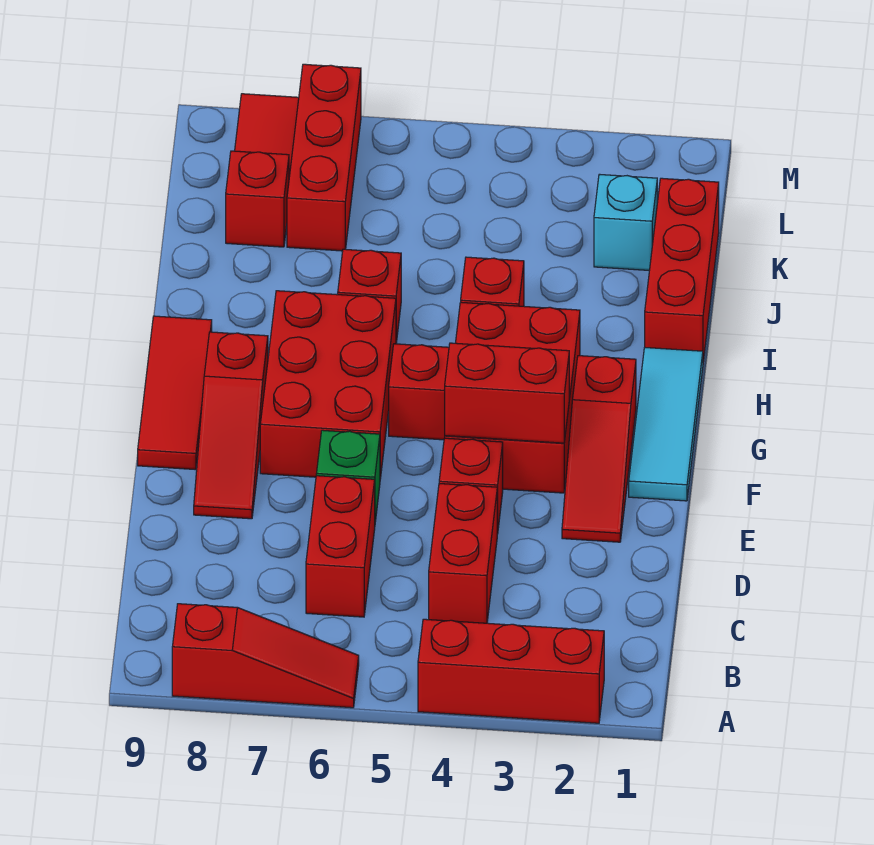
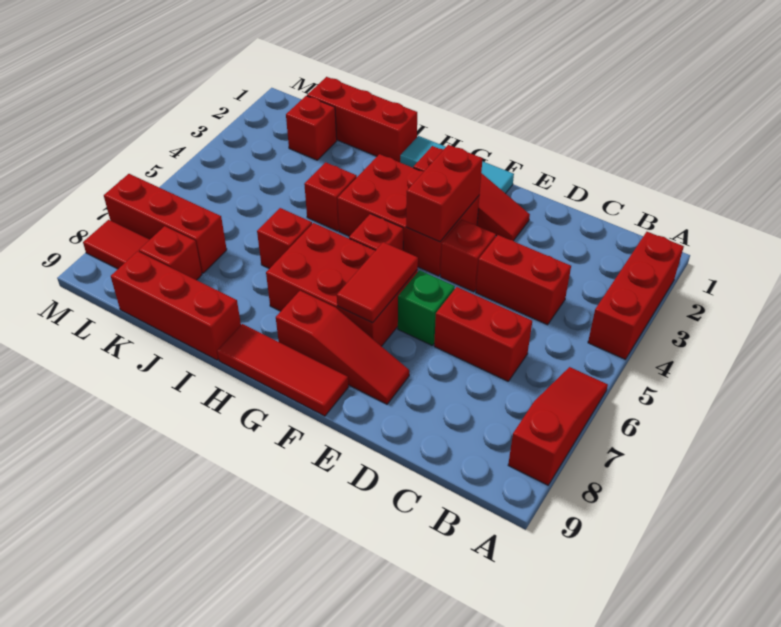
none -> red 1x2 tile [337,242,418,323]
none -> red 1x3 brick [111,251,241,360]
cyan 1x1 brick [594,174,657,270] -> red 1x1 brick [286,96,337,160]

